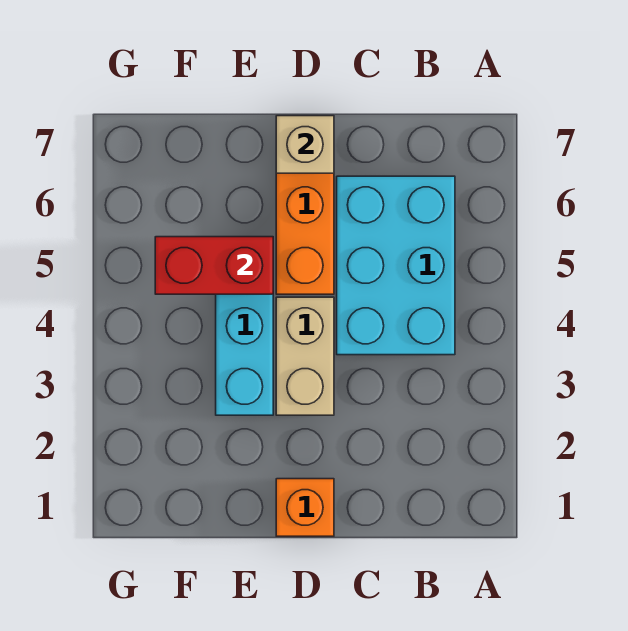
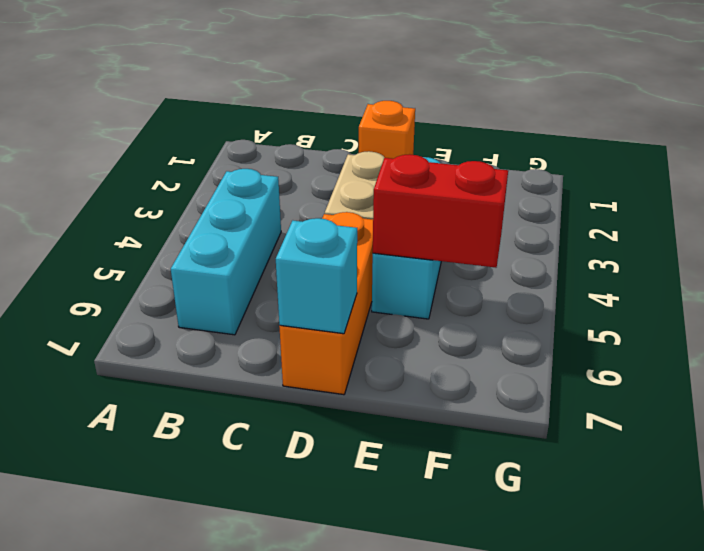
cyan 2x3 brick [337,176,455,355] -> cyan 1x3 brick [171,169,281,335]
tan 1x1 brick [276,116,334,173] -> cyan 1x1 brick [276,218,357,334]

